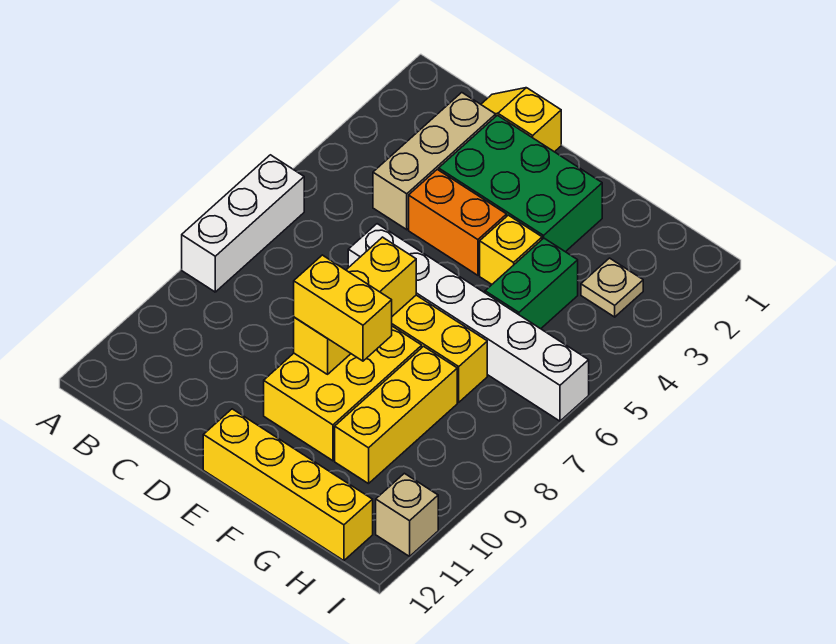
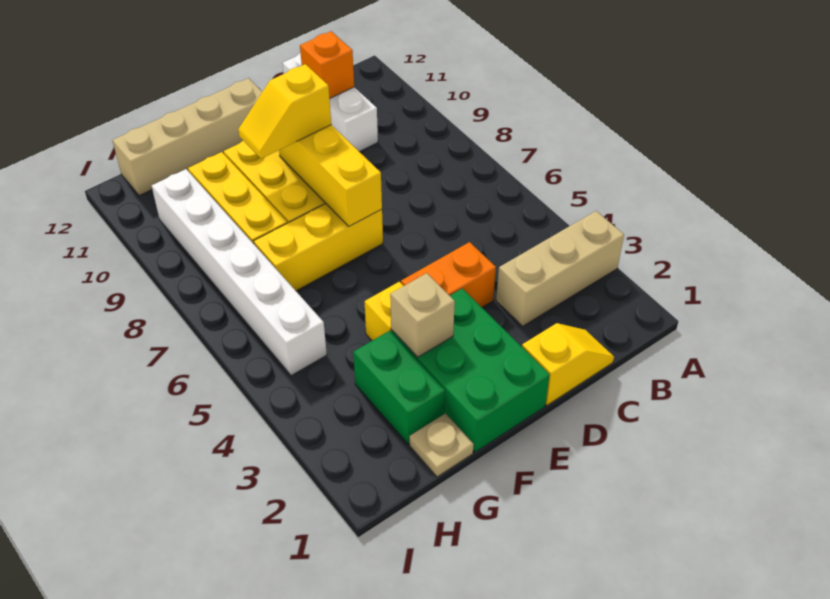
white 1x3 brick [182,155,304,292] -> white 1x3 brick moved to [282,53,378,152]
tan 1x3 brick [373,93,496,230] -> tan 1x3 brick turned to [496,211,624,326]
none -> orange 1x1 brick [300,31,354,99]
green 2x3 brick [439,115,602,252] -> green 2x3 brick turned to [391,289,550,452]
white 1x6 brick [348,224,589,421] -> white 1x6 brick turned to [152,169,327,376]
yellow 1x2 brick [294,255,392,361] -> yellow 1x2 slope [238,64,331,159]
yellow 1x4 brick [203,409,373,561] -> tan 1x4 brick [113,78,262,196]
green 1x2 brick [485,238,578,329] -> green 1x2 brick moved to [353,331,445,444]
tan 1x1 plate [581,258,643,317] -> tan 1x1 plate moved to [410,414,474,477]
tan 1x1 brick [376,473,438,556] -> tan 1x1 brick moved to [390,273,455,357]

